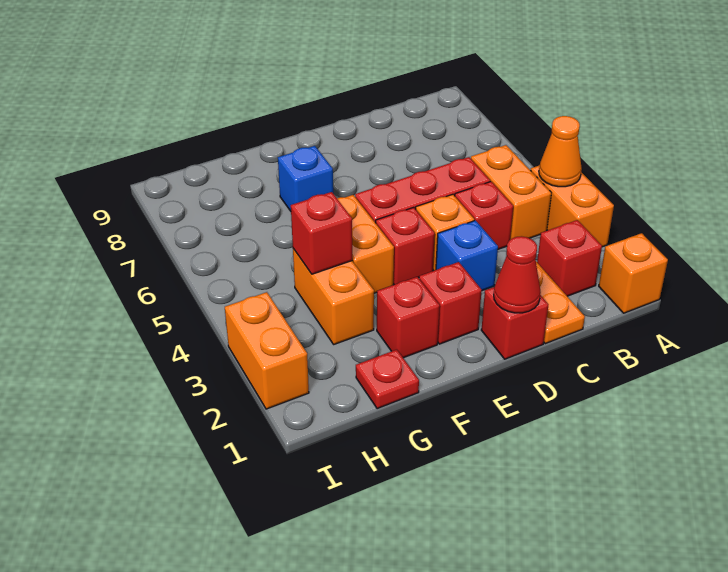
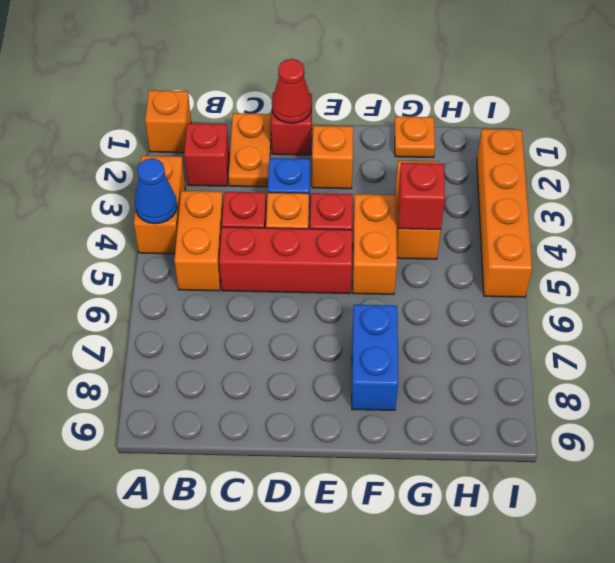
orange 1x1 cone [539,116,582,187] -> blue 1x1 cone [135,158,177,224]
red 1x1 brick [419,262,482,344] -> orange 1x1 brick [312,126,353,189]
red 1x1 brick [377,277,440,358] -> none
blue 1x1 brick [278,146,333,211] -> blue 1x2 brick [352,305,398,410]
red 1x1 plate [356,350,419,409] -> orange 1x1 plate [395,116,435,158]
orange 1x2 brick [225,292,309,409] -> orange 1x4 brick [477,129,532,297]

